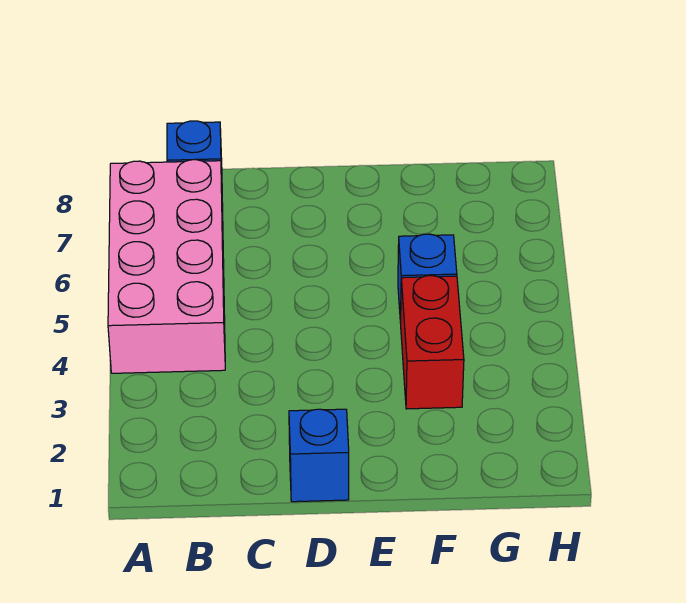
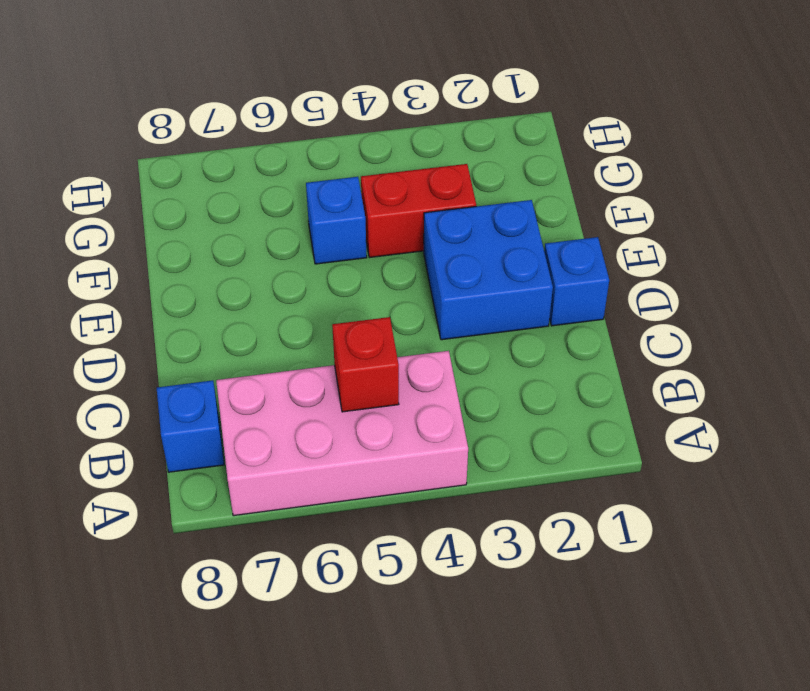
none -> red 1x1 brick [332,317,399,412]
none -> blue 2x2 brick [424,200,553,340]

